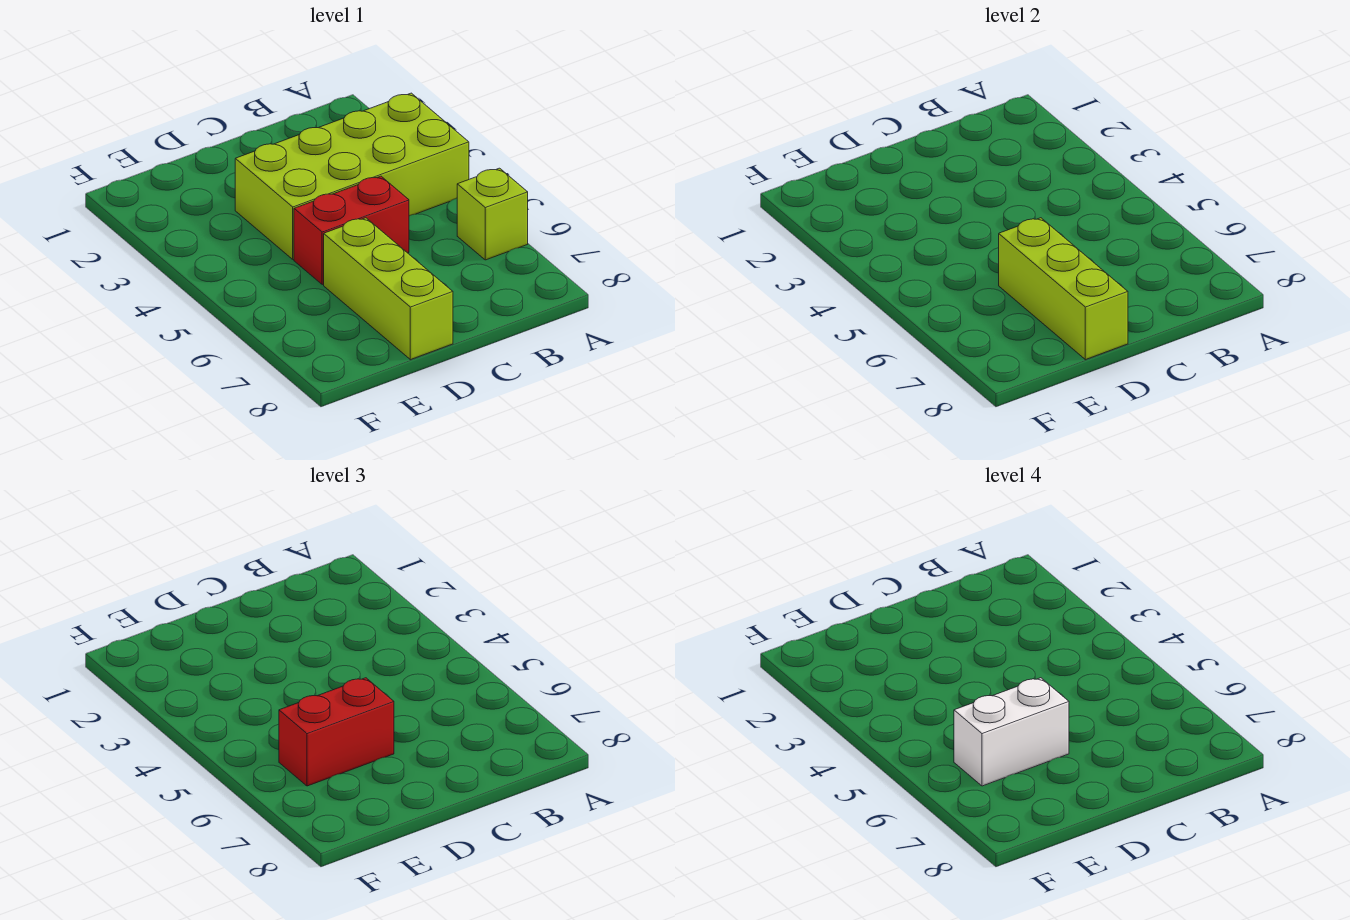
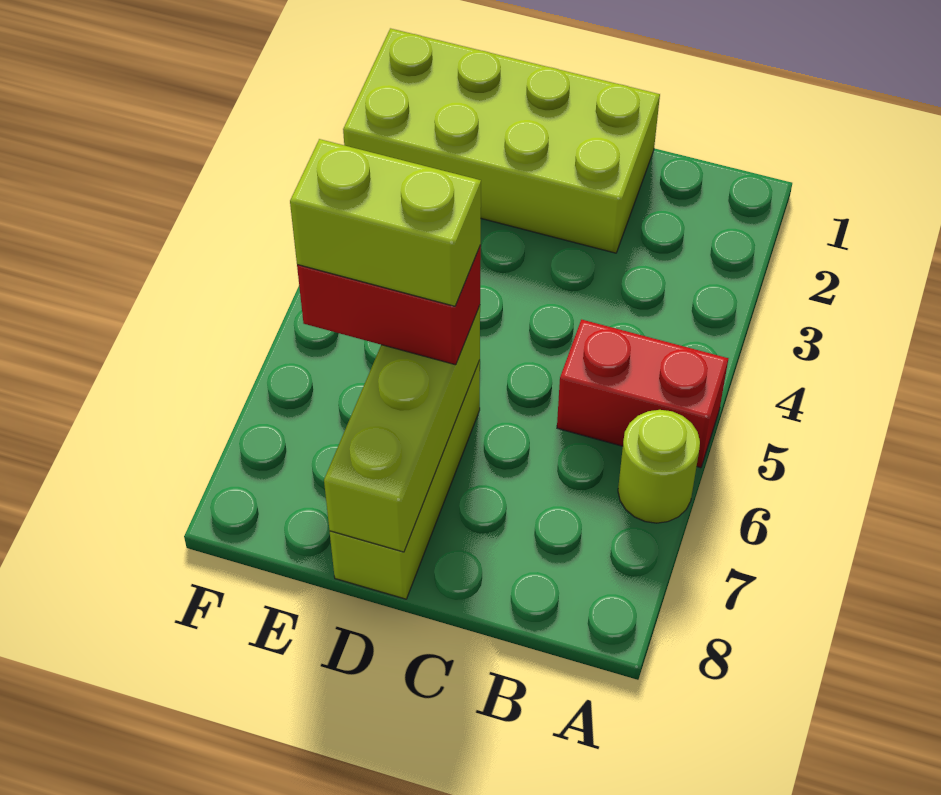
lime 2x4 brick [235,93,469,259] -> lime 2x4 brick moved to [343,28,660,253]
lime 1x1 brick [457,168,528,260] -> lime 1x1 round brick [618,410,700,523]
red 1x2 brick [294,176,409,285] -> red 1x2 brick moved to [557,320,729,468]
white 1x2 brick [954,678,1069,786] -> lime 1x2 brick [290,139,481,306]

